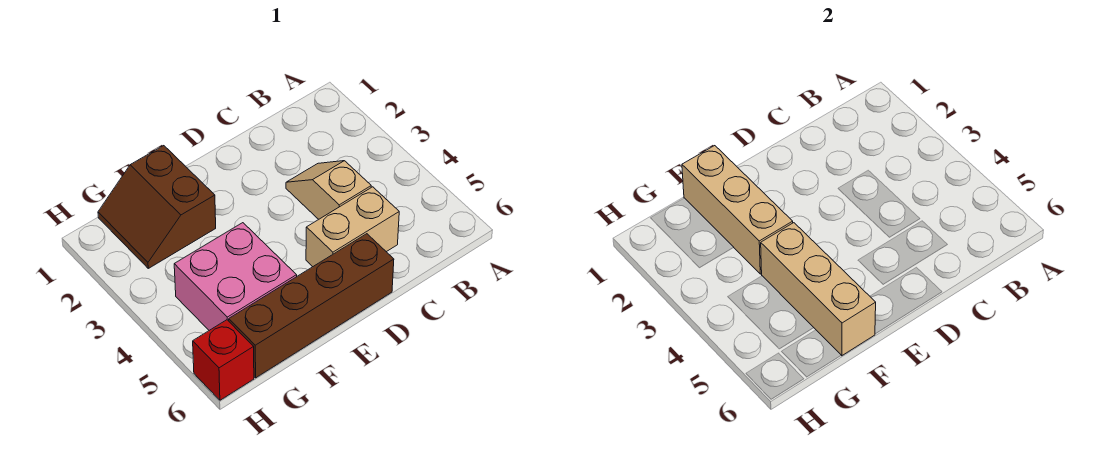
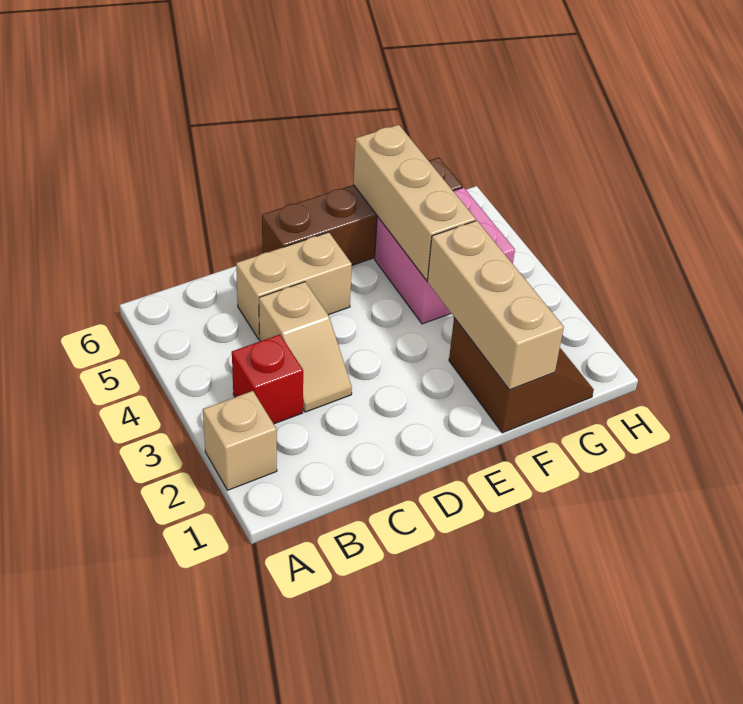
none -> tan 1x1 brick [203,391,277,490]
red 1x1 brick [193,320,254,400] -> red 1x1 brick moved to [232,335,303,424]

